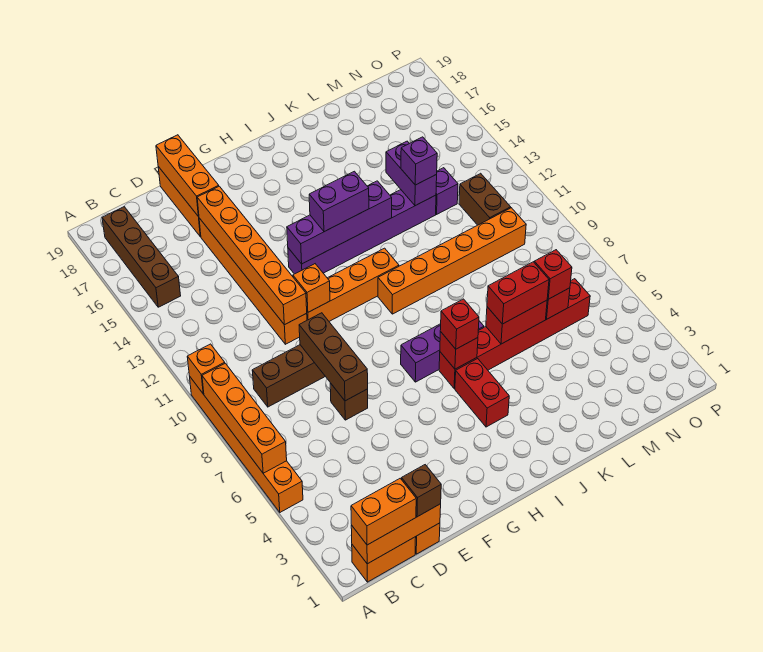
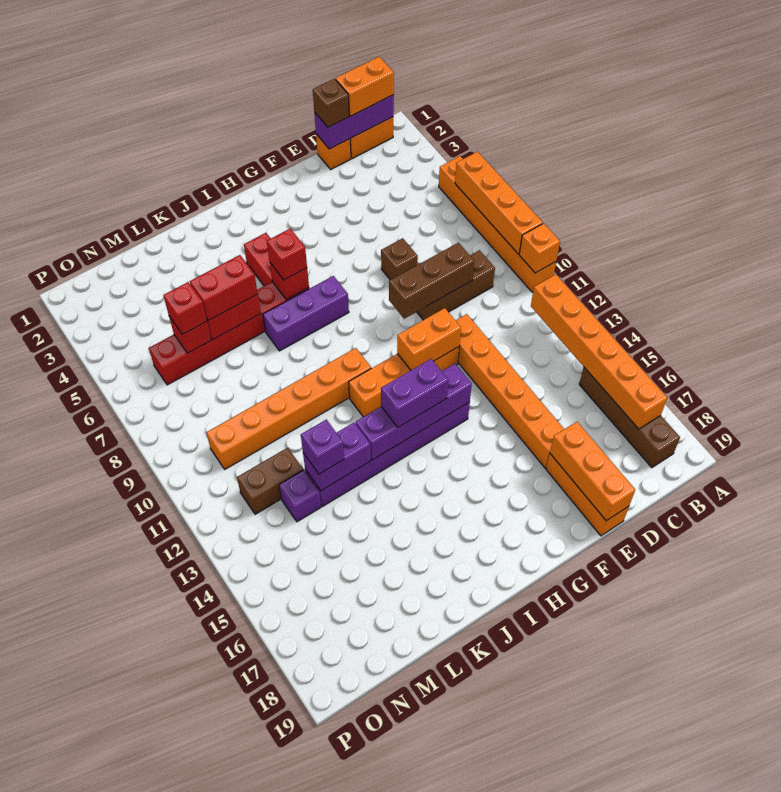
orange 1x3 brick [351,504,441,564] -> purple 1x3 brick [314,95,394,149]
brown 1x3 brick [299,313,368,401] -> brown 1x3 brick turned to [389,243,474,319]
orange 1x6 brick [197,186,307,325] -> orange 1x6 brick moved to [531,274,667,429]
orange 1x1 brick [293,264,330,312] -> orange 1x2 brick [397,308,461,370]
purple 1x2 brick [386,141,437,206] -> purple 1x2 brick turned to [303,423,371,490]
brown 1x2 brick [459,173,511,225] -> brown 1x2 brick turned to [237,448,303,514]

